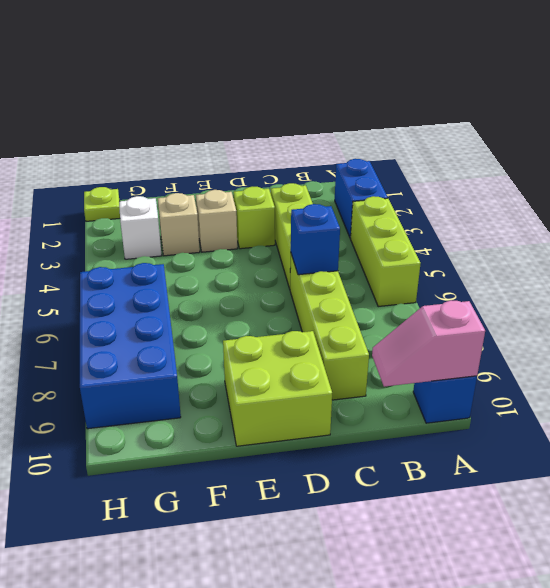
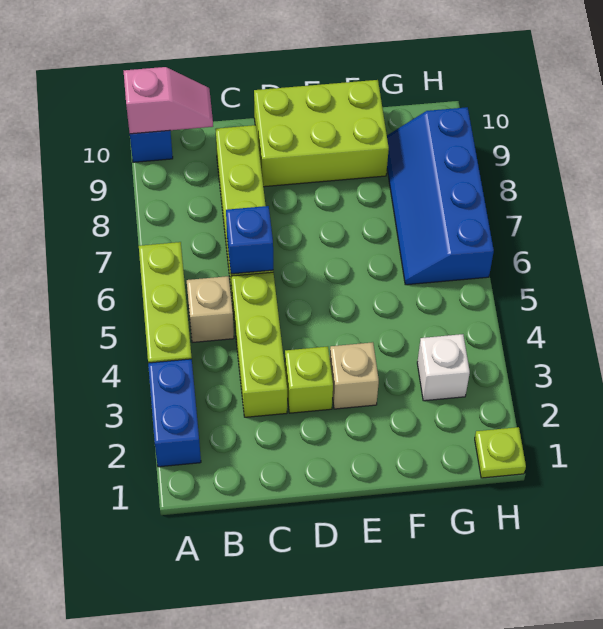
lime 2x2 brick [223,331,332,446] -> lime 2x3 brick [254,80,389,187]
tan 1x1 brick [158,193,200,256] -> tan 1x1 brick moved to [187,276,234,343]
blue 2x4 brick [80,263,181,429] -> blue 2x4 slope [387,107,494,285]

